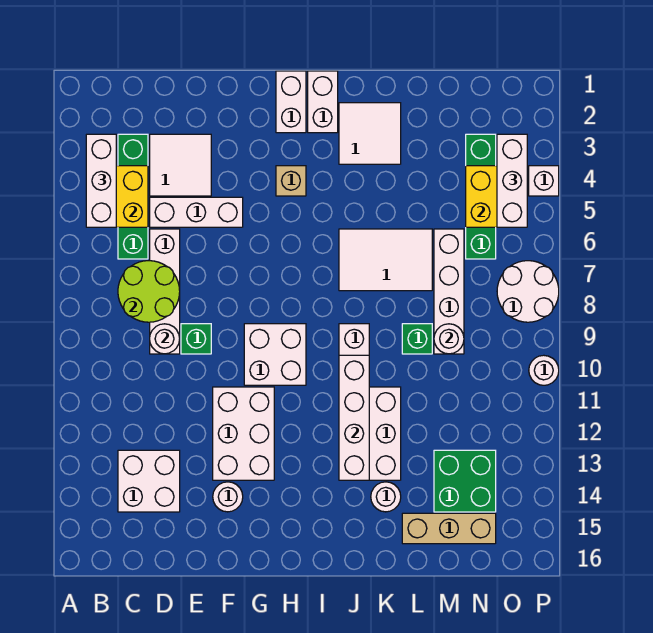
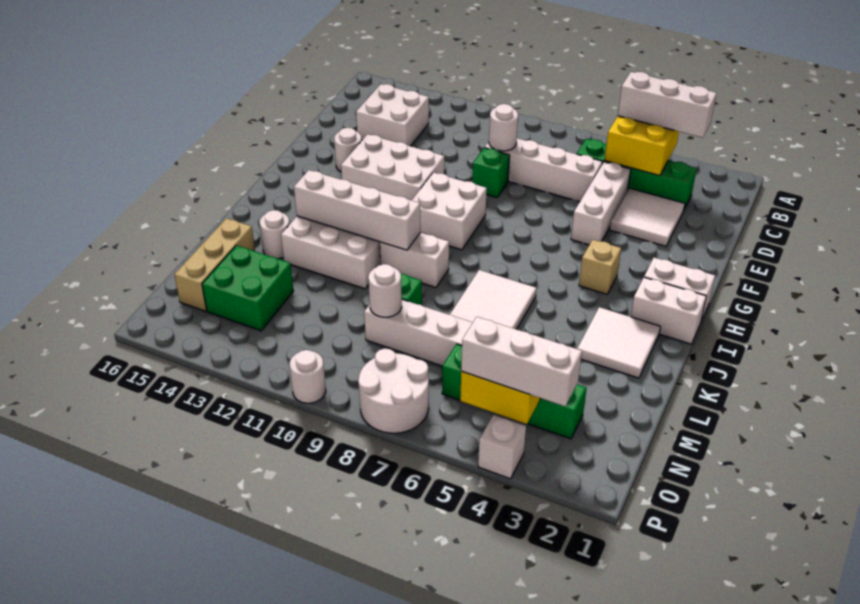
lime 2x2 round brick [118,261,180,322] -> none

